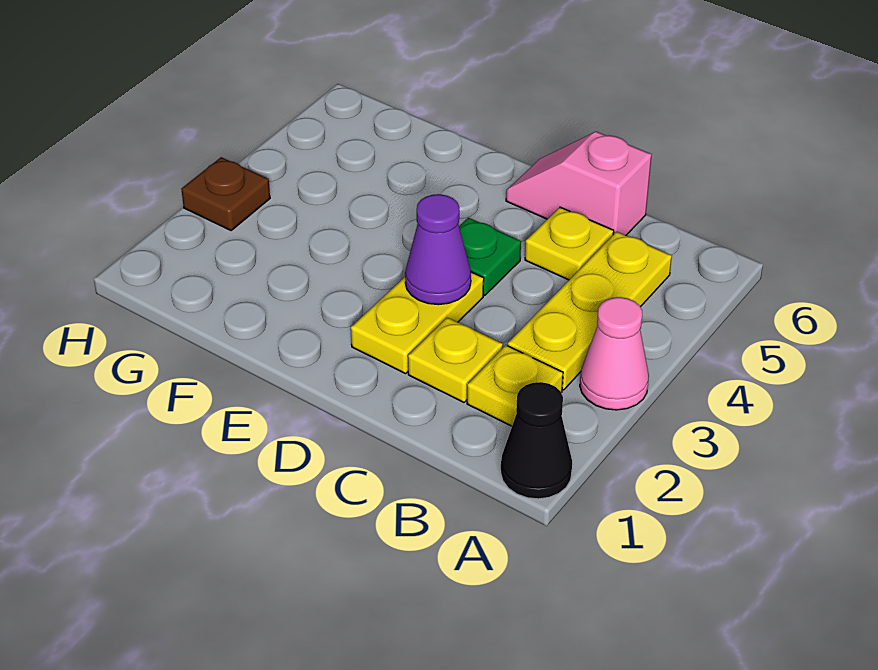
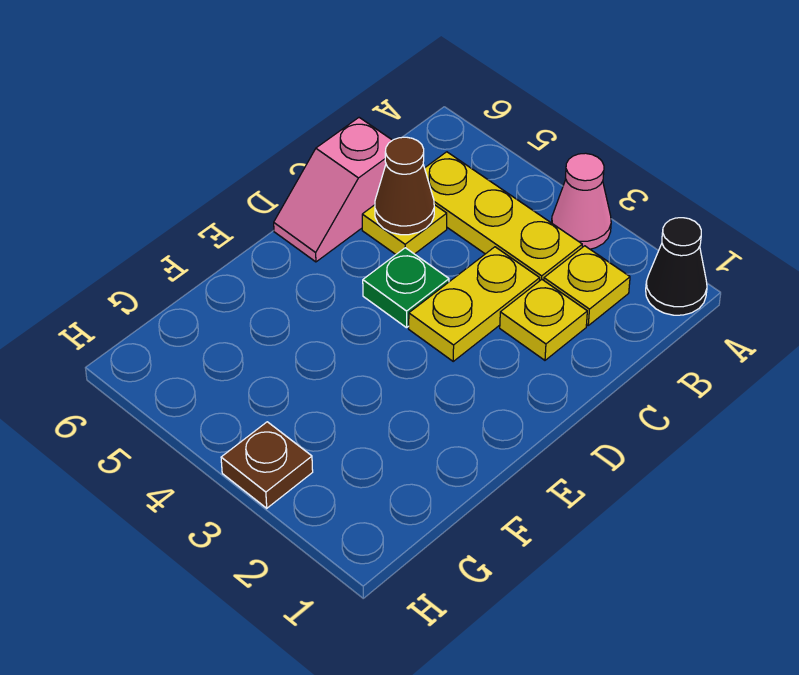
none -> brown 1x1 cone [375,137,434,235]
yellow 1x2 plate [351,272,484,374] -> yellow 1x2 plate turned to [409,247,540,361]
purple 1x1 cone [405,194,471,305] -> none

